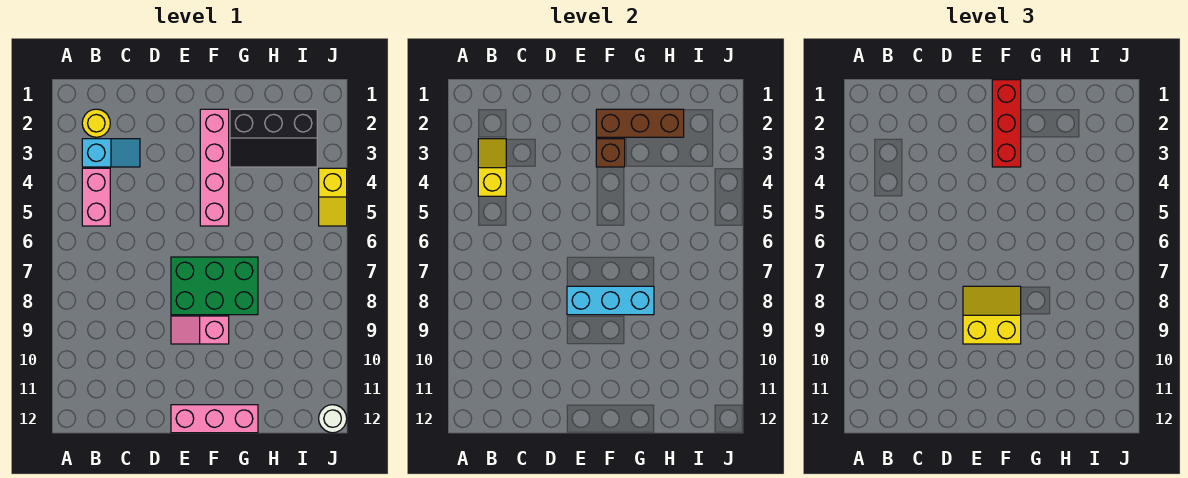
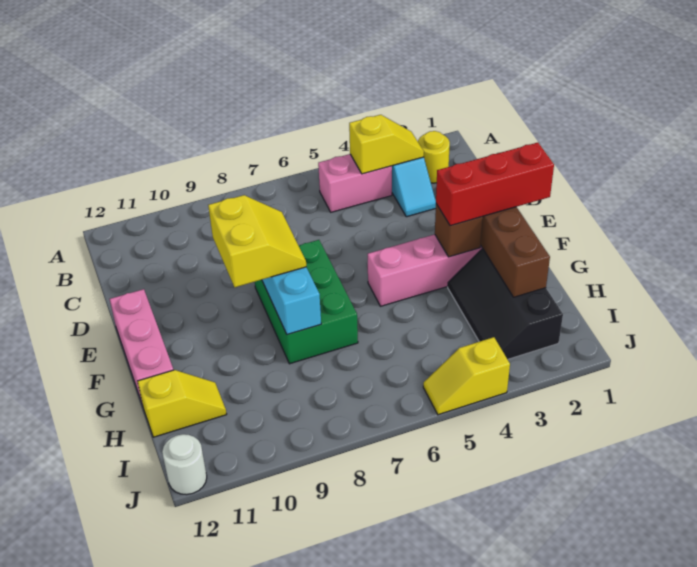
pink 1x2 slope [171,316,229,344] -> none
none -> yellow 1x2 slope [137,370,227,437]

